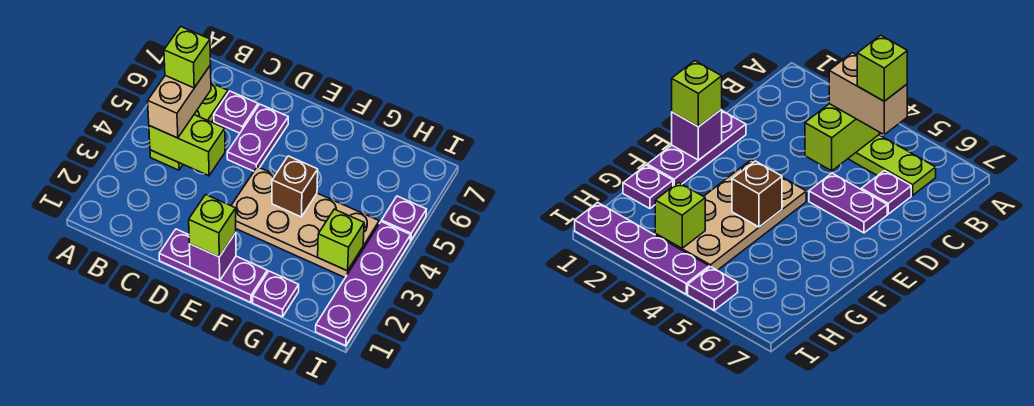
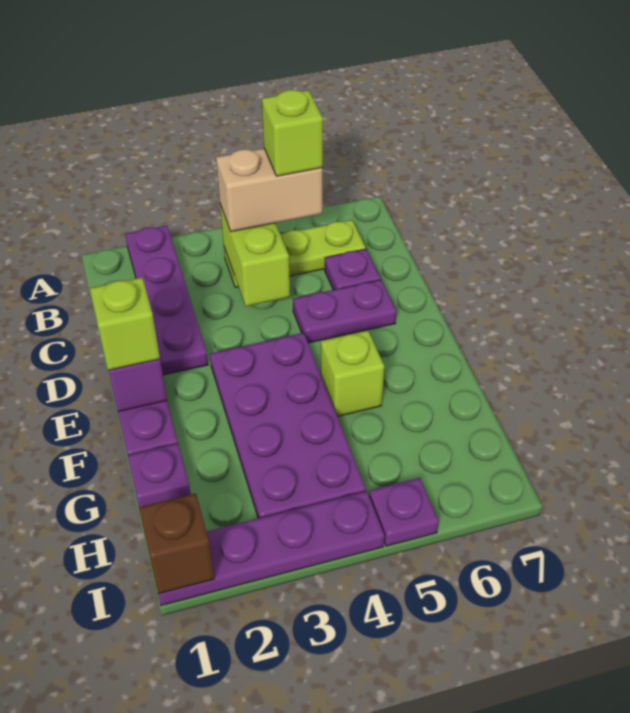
none -> purple 1x4 plate [125,226,208,375]
tan 2x4 plate [231,167,379,278] -> purple 2x4 plate [210,333,366,518]
brown 1x1 brick [272,156,318,217] -> brown 1x1 brick moved to [139,493,214,594]
lime 1x1 brick [318,209,364,271] -> lime 1x1 brick moved to [321,330,384,416]

